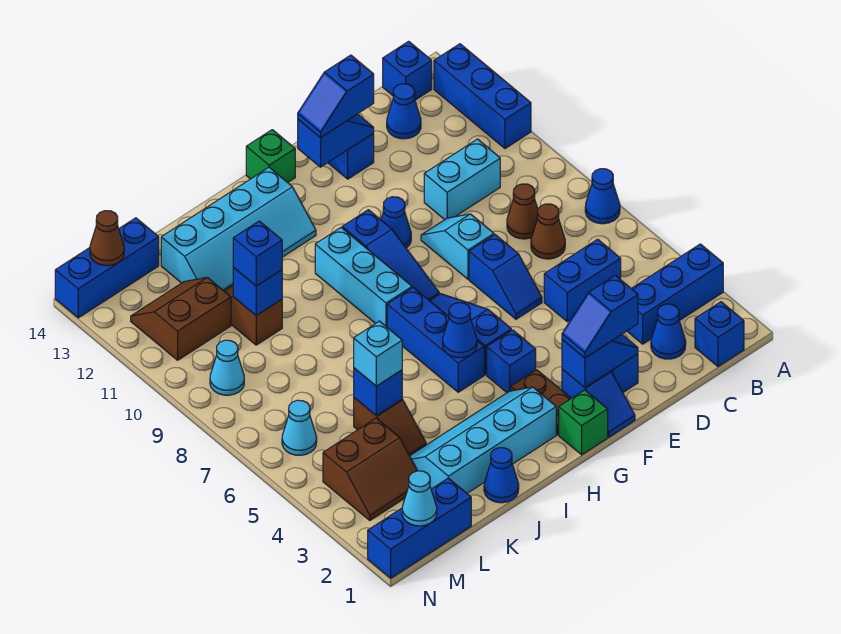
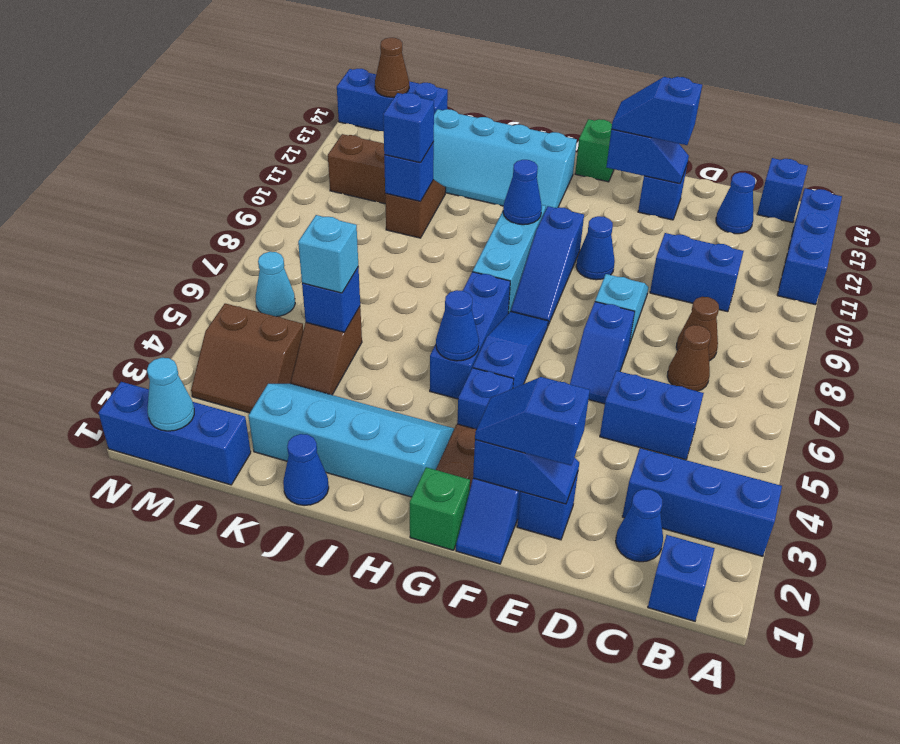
blue 1x1 cone [585,169,620,224] -> blue 1x1 cone moved to [503,160,542,225]
cyan 1x2 brick [424,139,500,220] -> blue 1x2 brick [650,233,744,312]
cyan 1x1 cone [210,340,244,395] -> none

